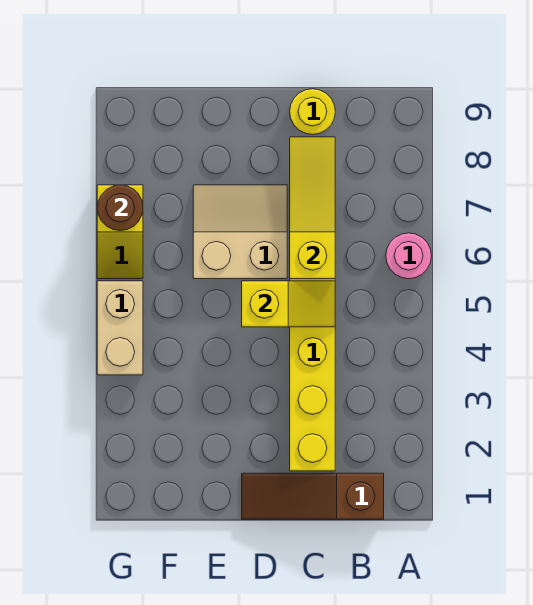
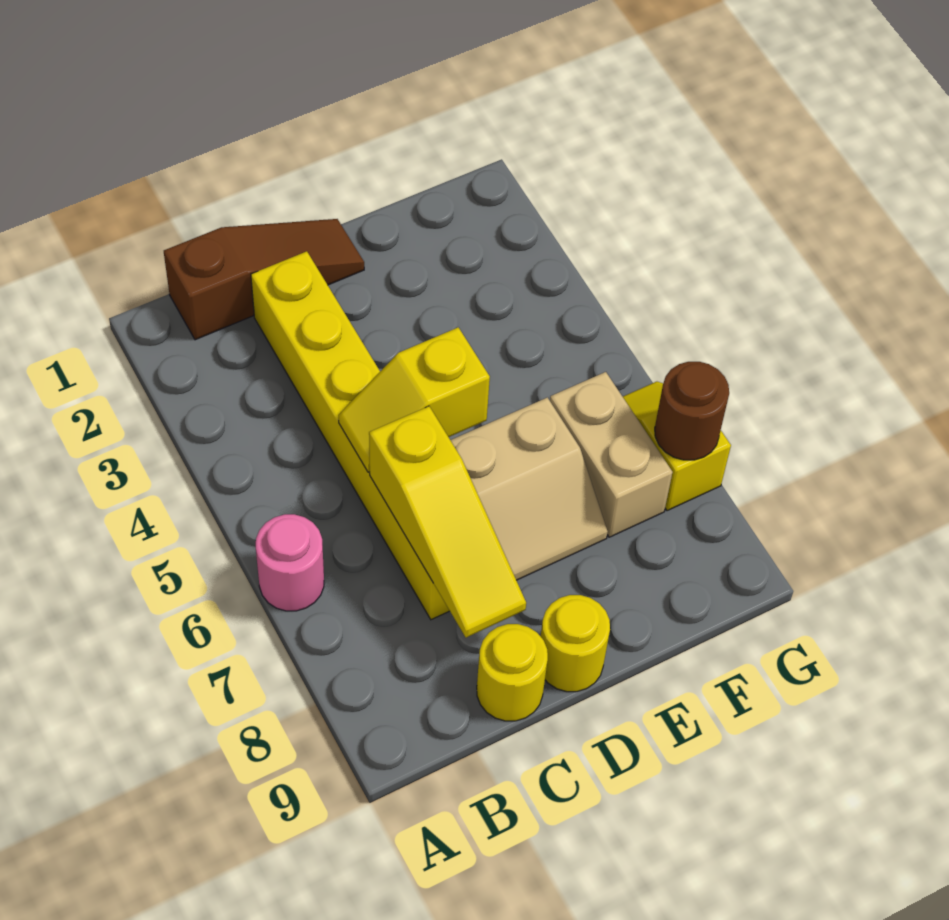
none -> yellow 1x1 round brick [541,595,610,692]
tan 1x2 brick [97,281,143,375] -> tan 1x2 brick moved to [550,372,673,537]

